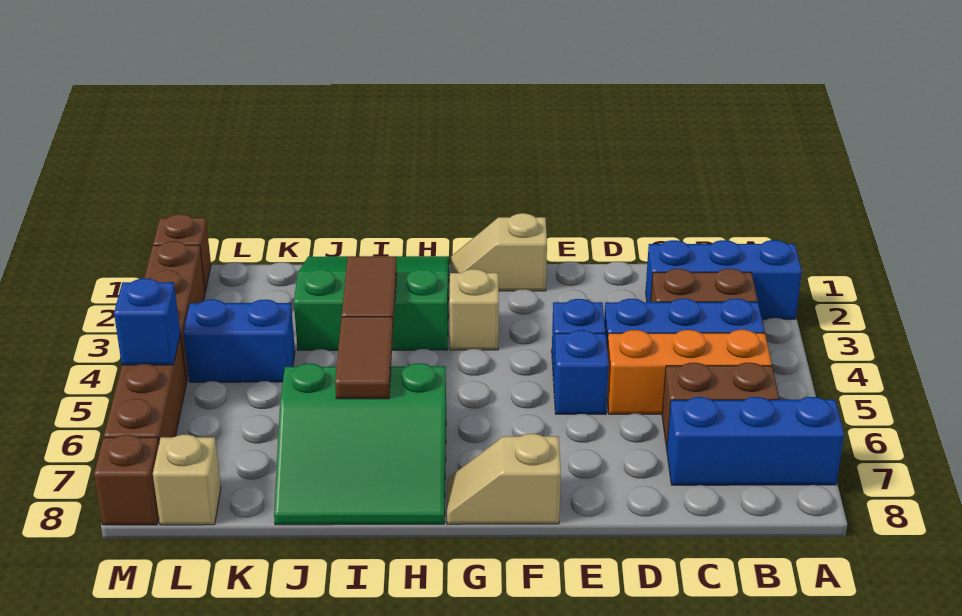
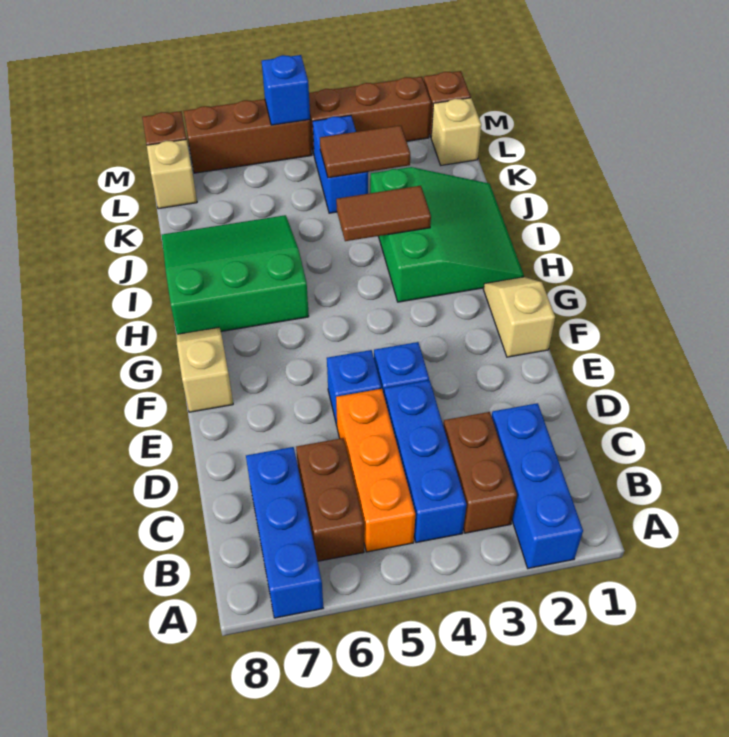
tan 1x1 brick [449,269,499,350] -> tan 1x1 brick moved to [431,98,481,165]
green 3x3 slope [274,363,446,525] -> green 3x3 slope turned to [162,215,309,334]
brown 1x2 tile [335,317,393,399] -> brown 1x2 tile moved to [320,125,410,178]

